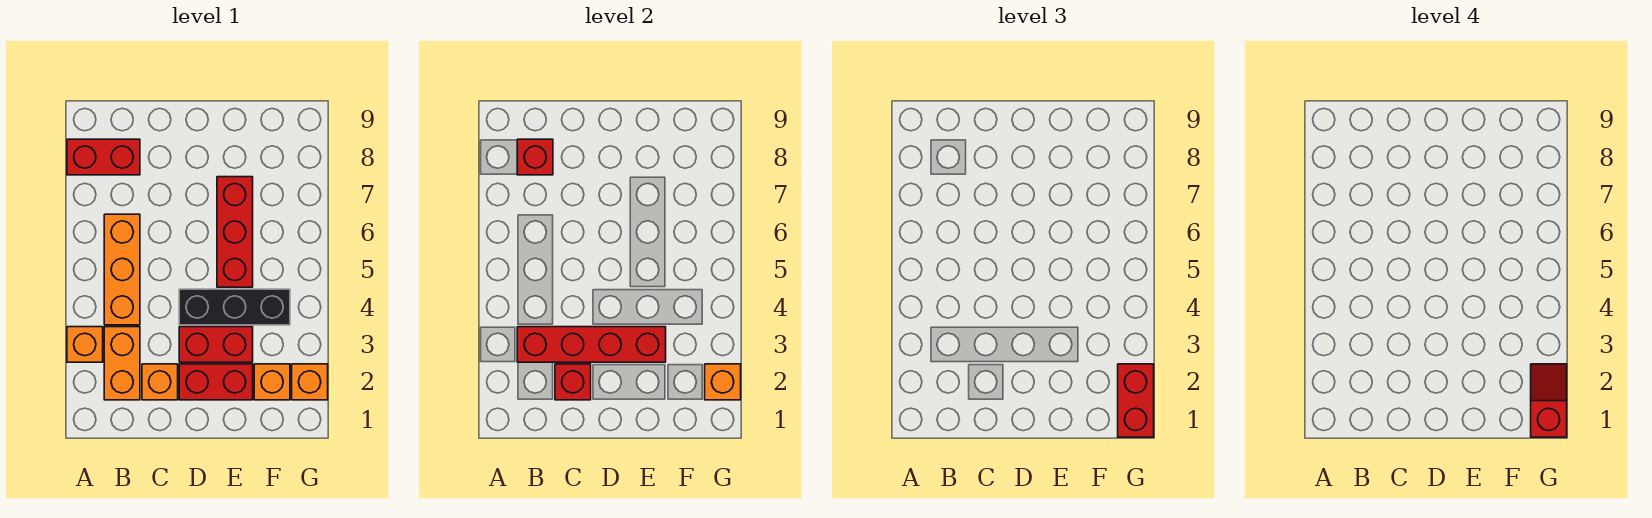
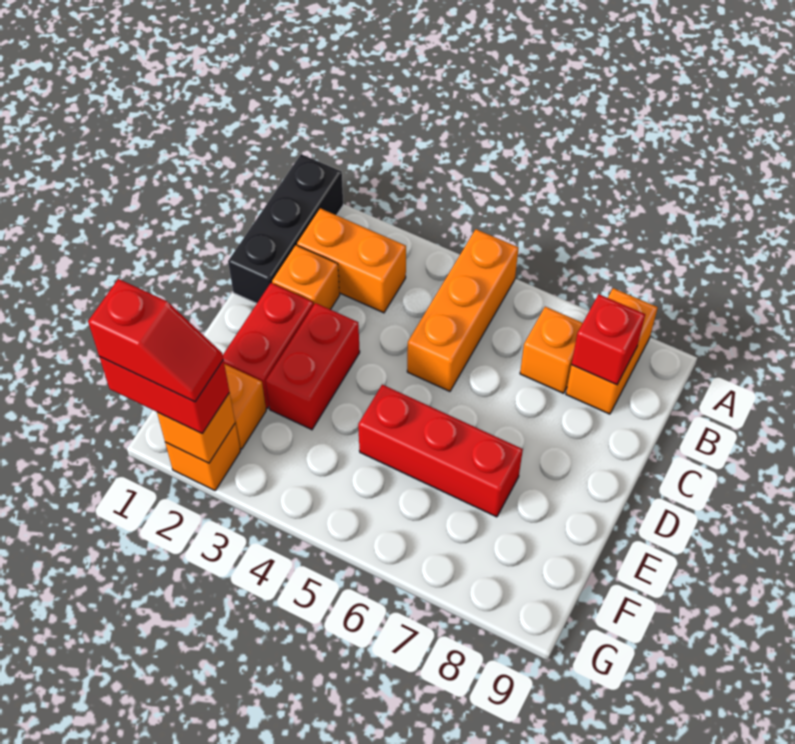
orange 1x1 brick [67,327,103,362] -> orange 1x1 brick moved to [520,307,583,393]
red 1x2 brick [67,139,140,175] -> orange 1x2 brick [566,288,658,414]
red 1x4 brick [517,327,666,362] -> none
orange 1x3 brick [104,214,140,325] -> orange 1x3 brick turned to [407,229,518,391]
red 1x1 brick [555,364,591,400] -> none
black 1x3 brick [179,289,290,325] -> black 1x3 brick moved to [228,154,343,303]

